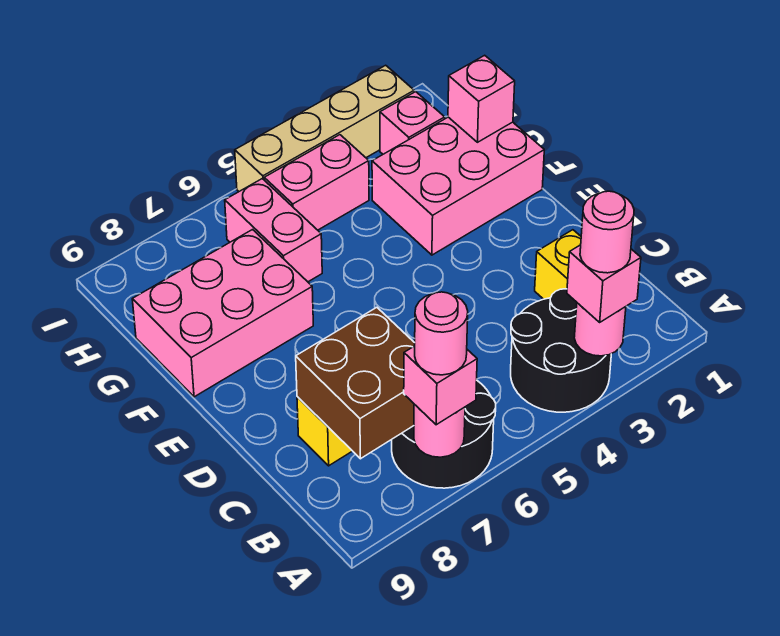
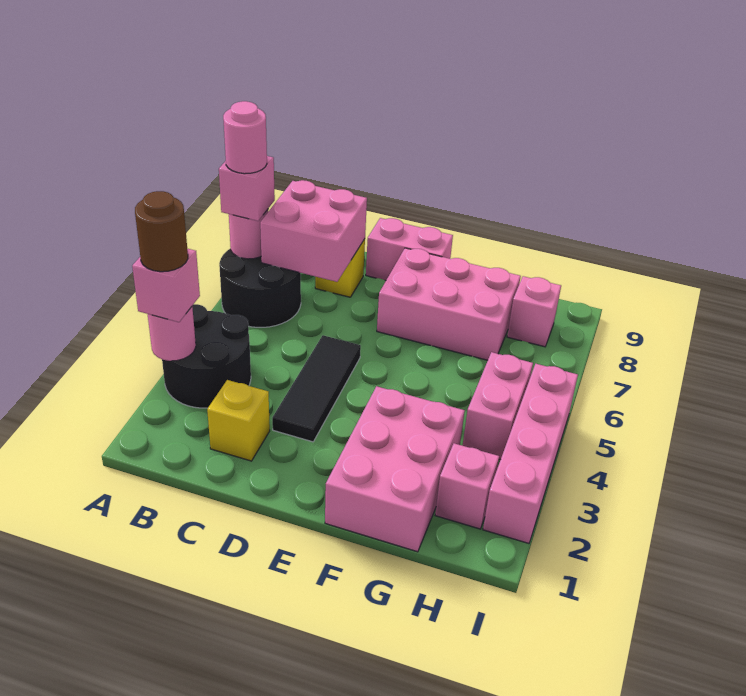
pink 1x1 round brick [580,191,634,273] -> brown 1x1 round brick [135,191,188,272]
brown 2x2 brick [296,307,415,459] -> pink 2x2 brick [260,180,367,282]
none -> black 1x3 tile [272,335,361,442]
pink 2x3 brick [132,230,313,397] -> pink 2x3 brick turned to [377,248,521,360]
pink 1x1 brick [448,55,515,142] -> pink 1x1 brick moved to [507,276,561,347]
pink 1x2 brick [225,179,322,282] -> pink 1x2 brick moved to [366,218,453,281]
tan 1x4 brick [235,65,414,191] -> pink 1x4 brick [483,364,578,543]

